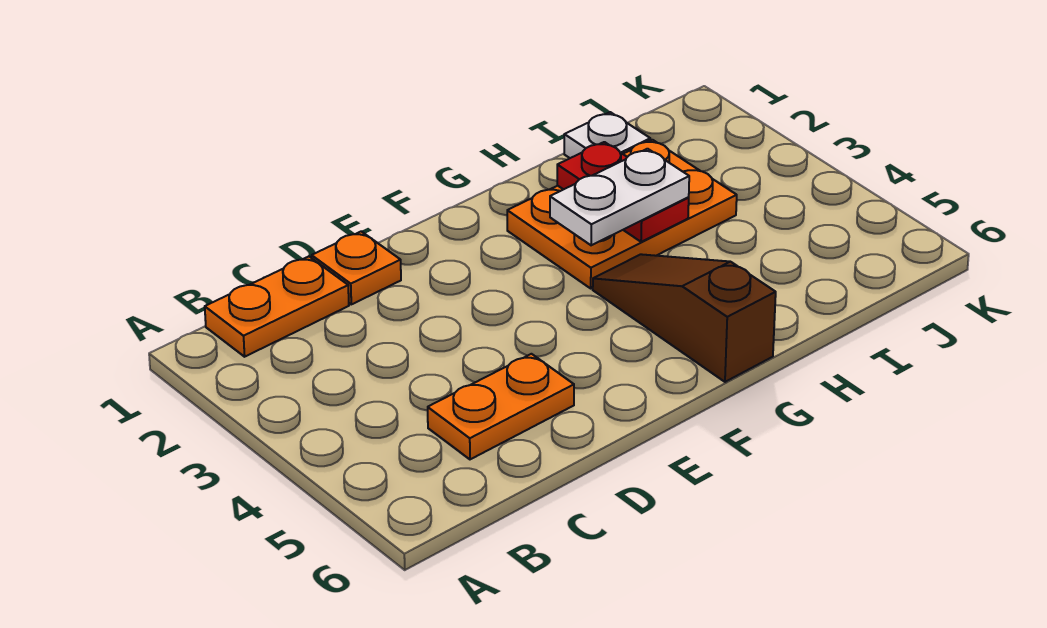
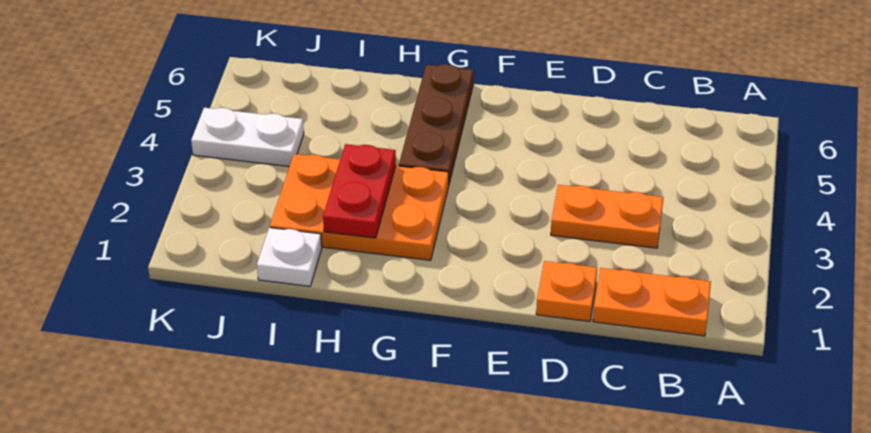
orange 1x2 plate [428,354,574,459] -> orange 1x2 plate moved to [551,185,664,248]
white 1x2 plate [550,149,689,245] -> white 1x2 plate moved to [191,108,304,167]
brown 1x3 slope [593,254,776,382] -> brown 1x3 plate [399,64,474,183]

